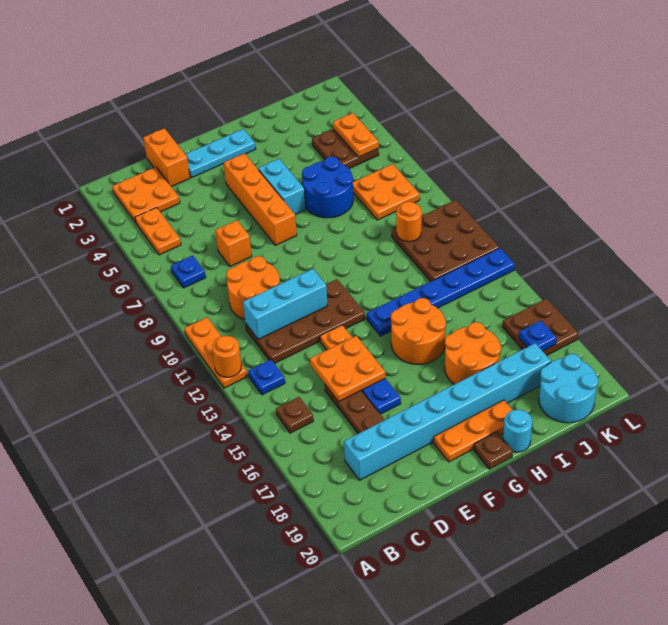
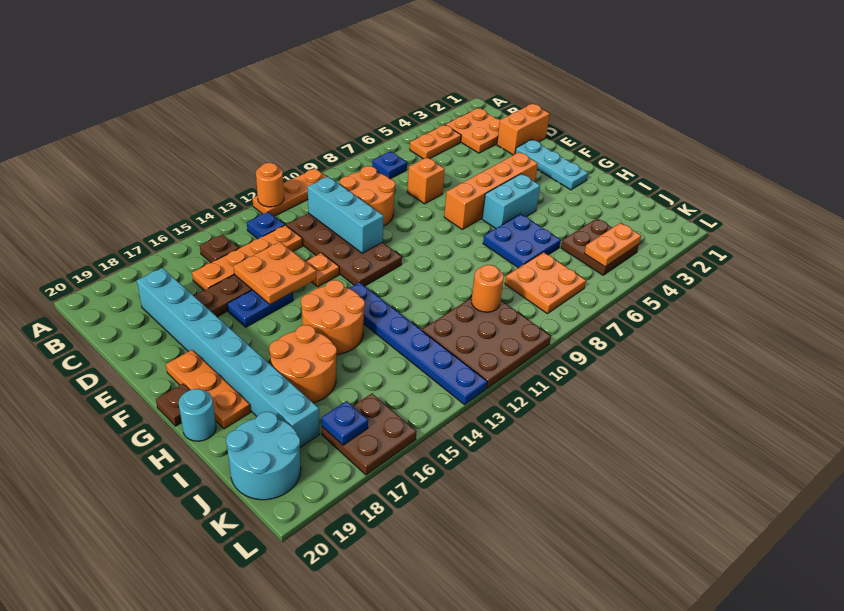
none -> orange 1x4 plate [192,225,303,290]
blue 2x2 round brick [302,157,353,218] -> blue 2x2 plate [483,214,561,268]

